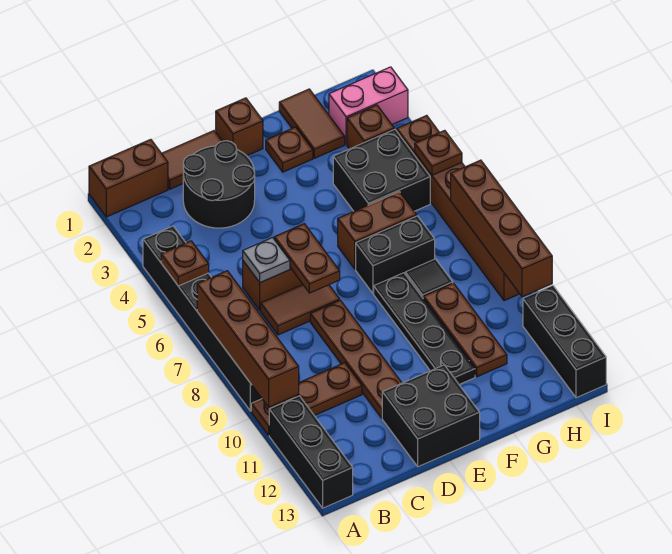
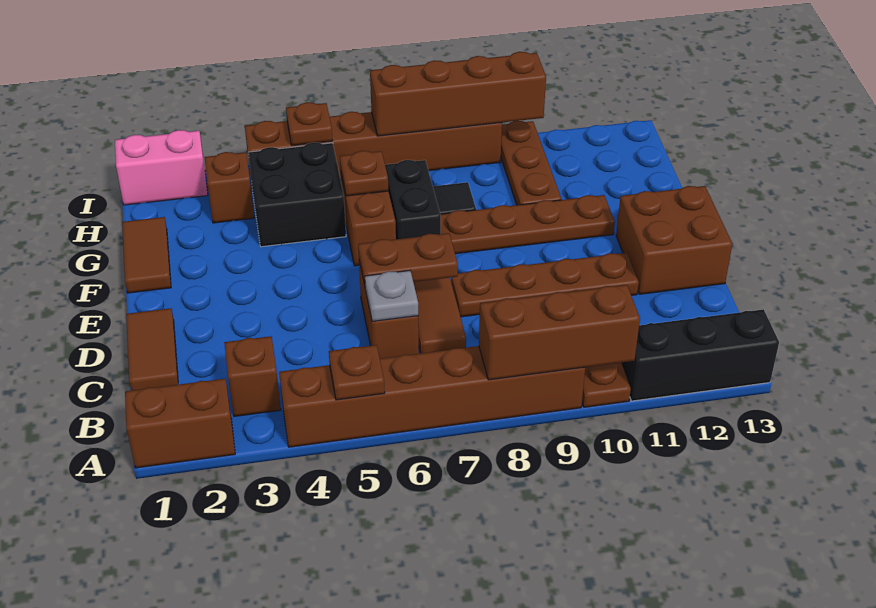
brown 1x2 brick [89,139,168,217] -> brown 1x2 brick turned to [125,379,235,468]
black 1x6 brick [143,226,262,411] -> brown 1x6 brick [279,346,585,447]
brown 1x4 brick [197,271,299,407] -> brown 1x3 brick [479,285,640,380]
black 2x2 round brick [183,141,255,228] -> none
black 2x2 brick [382,365,480,467] -> brown 2x2 brick [616,186,732,294]
brown 1x1 brick [216,98,263,156] -> brown 1x1 brick moved to [224,336,281,417]
brown 1x1 plate [266,127,313,172] -> brown 1x1 plate moved to [340,151,388,196]
black 1x4 plate [374,273,475,384] -> brown 1x4 plate [440,195,615,254]
brown 1x2 tile [279,89,345,158] -> brown 1x2 tile turned to [122,217,171,293]
brown 1x3 plate [423,283,507,377] -> brown 1x3 plate turned to [501,121,561,205]
pink 1x2 brick [329,67,408,145] -> pink 1x2 brick turned to [115,130,208,205]
black 1x3 brick [523,285,606,398] -> none

